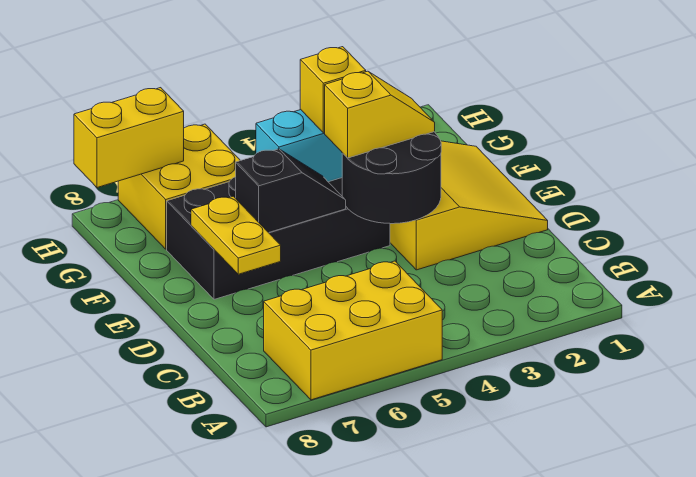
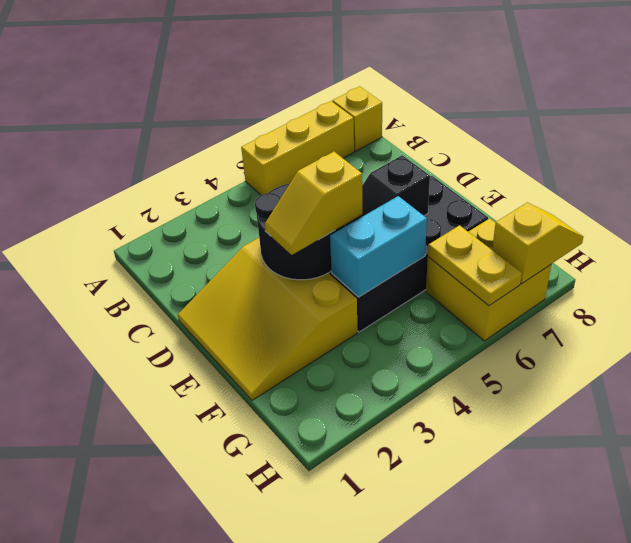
yellow 2x3 brick [264,261,442,400] -> yellow 1x3 brick [241,101,354,195]
yellow 1x2 plate [191,196,281,274] -> yellow 1x2 plate moved to [428,225,522,306]
yellow 1x1 brick [300,47,366,133] -> yellow 1x1 brick moved to [332,86,382,151]
yellow 1x2 brick [74,88,184,188] -> yellow 1x2 slope [492,202,583,284]

